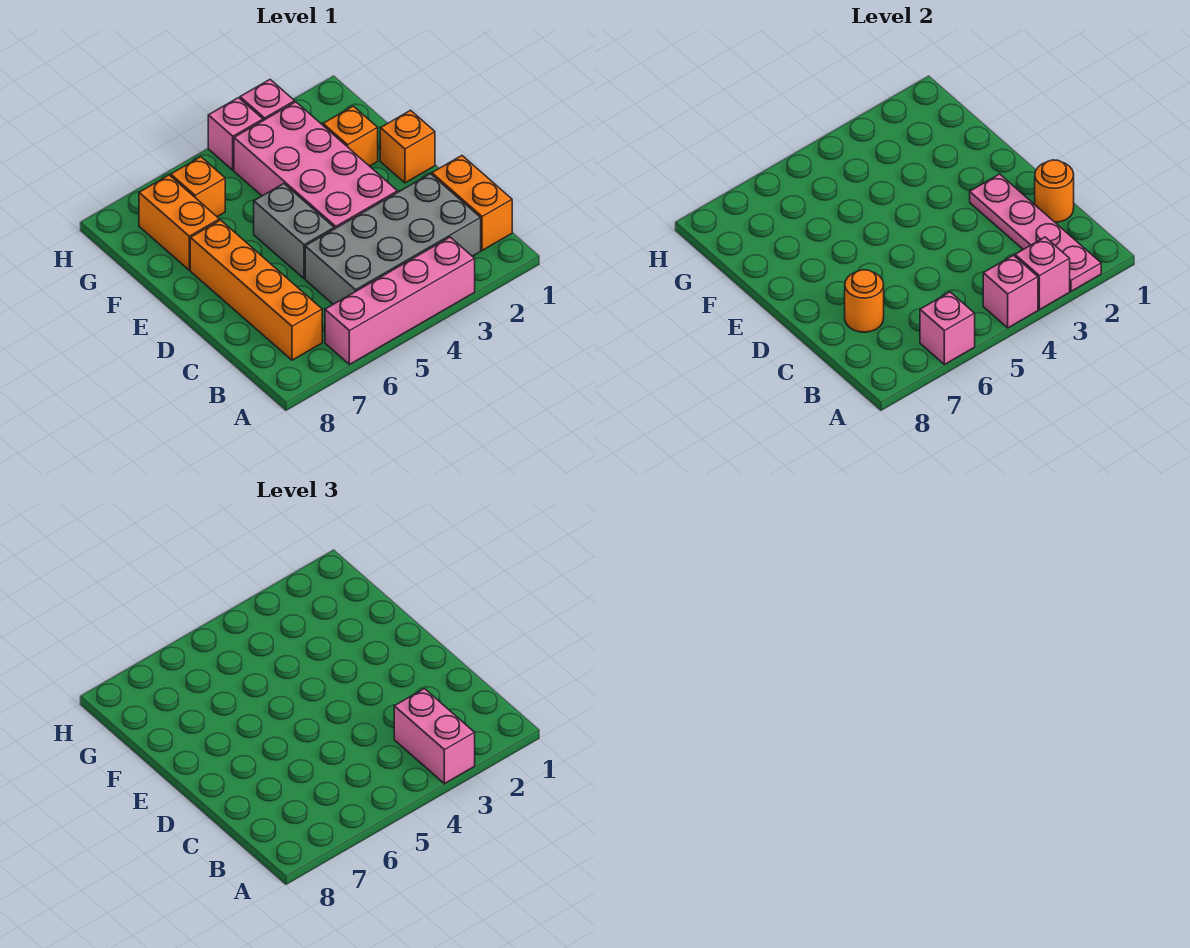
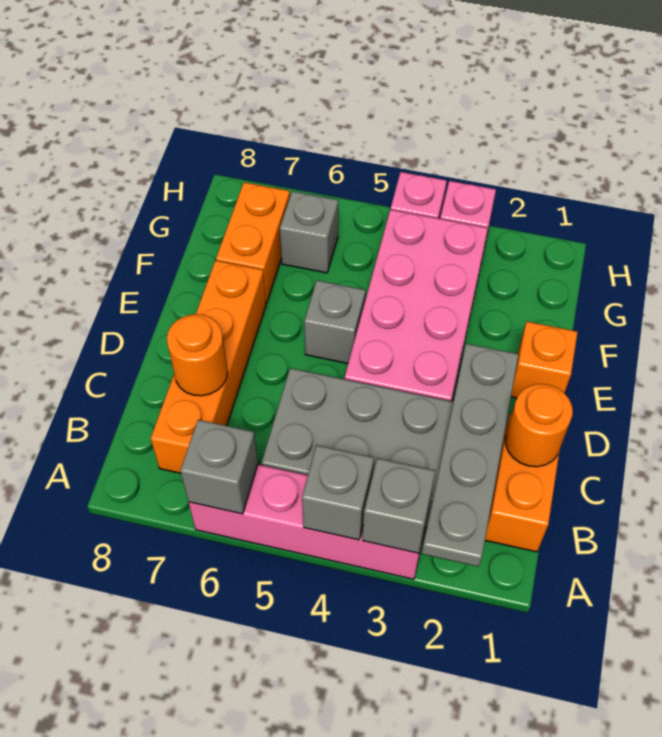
pink 1x4 plate [970,174,1101,291] -> grey 1x4 plate [422,344,519,567]
pink 1x1 brick [1015,237,1070,310] -> grey 1x1 brick [362,458,435,553]
pink 1x2 brick [394,689,475,784] -> none
pink 1x1 brick [983,255,1038,328] -> grey 1x1 brick [302,445,374,540]
pink 1x1 brick [920,292,975,365] -> grey 1x1 brick [181,420,258,514]
grey 1x2 brick [254,184,334,279] -> grey 1x1 brick [304,280,366,363]
orange 1x1 brick [323,106,378,166] -> none
orange 1x1 brick [171,157,225,217] -> grey 1x1 brick [280,191,338,273]

